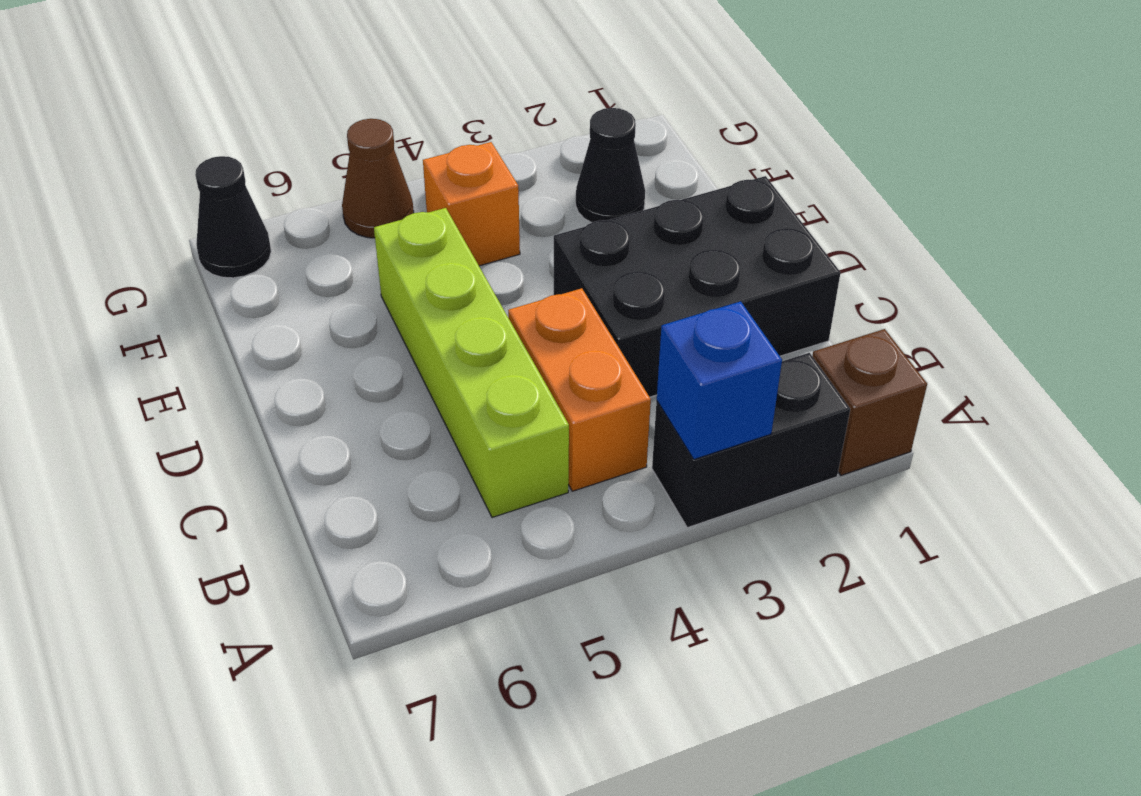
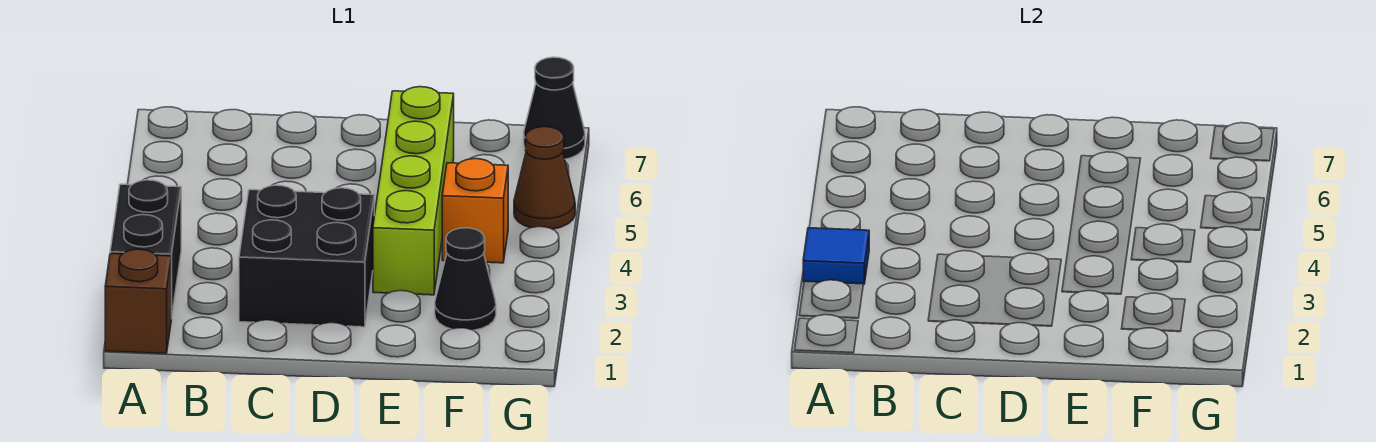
blue 1x1 brick [657,301,782,459] -> blue 1x1 tile [803,228,869,284]
orange 1x2 brick [508,288,651,491] -> none
lime 1x4 brick [374,208,569,517] -> lime 1x4 brick turned to [373,87,454,295]
black 2x3 brick [554,176,841,397] -> black 2x2 brick [239,185,374,327]

